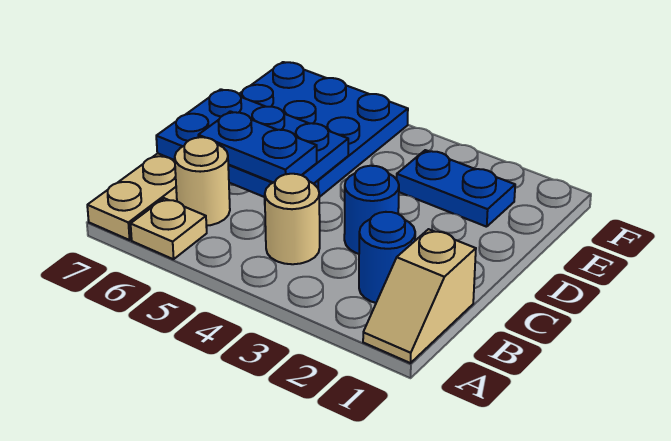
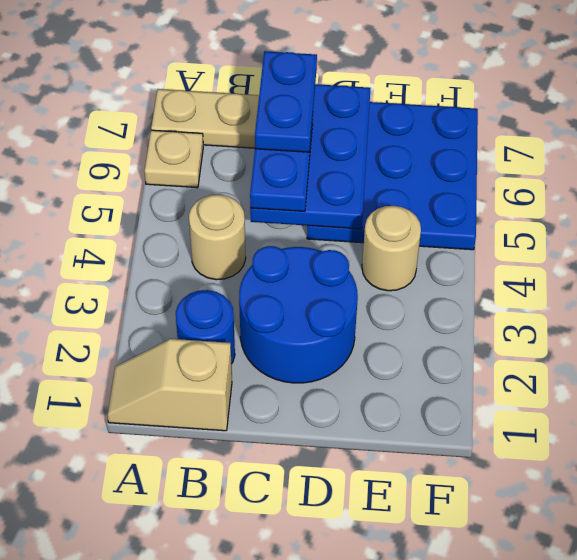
tan 1x1 round brick [175,137,230,226] -> tan 1x1 round brick moved to [362,206,421,291]
blue 1x1 round brick [344,166,399,254] -> blue 2x2 round brick [239,246,358,383]
blue 1x2 plate [397,150,515,227] -> blue 1x2 plate moved to [255,51,317,152]

